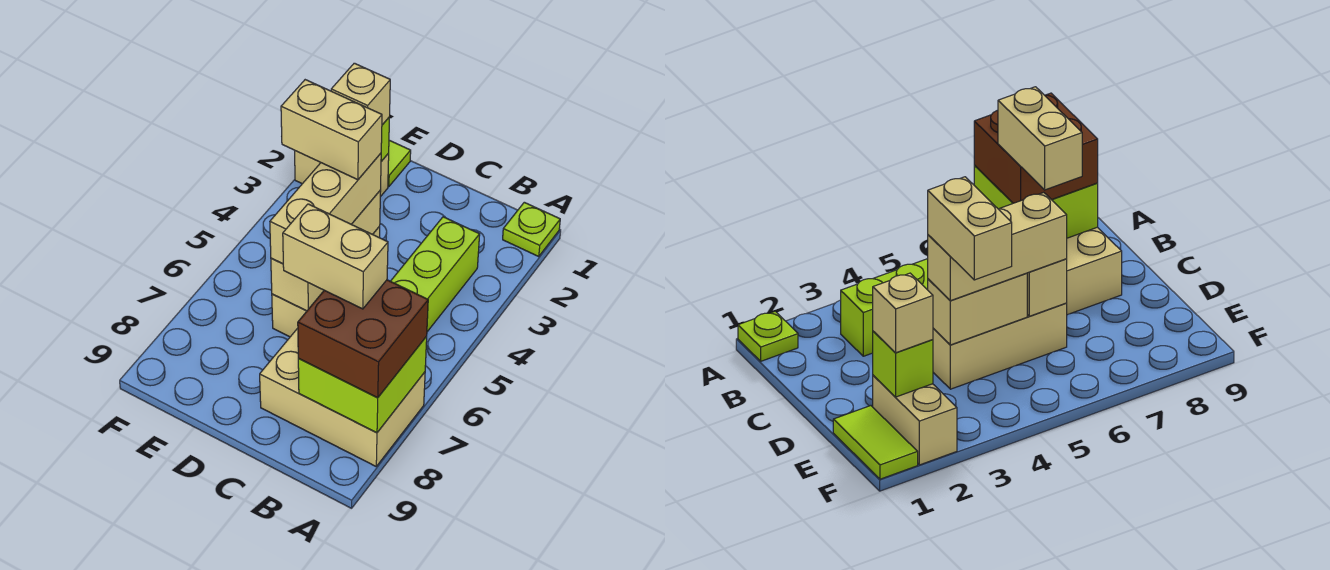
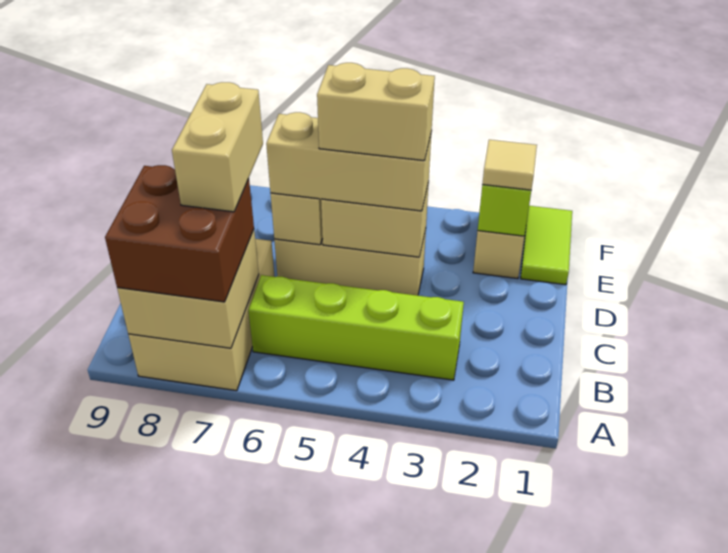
lime 1x1 plate [503,202,560,256] -> none
lime 2x2 brick [298,337,427,433] -> tan 2x2 brick [117,230,259,348]
tan 1x2 brick [281,80,382,180] -> tan 1x2 brick turned to [317,63,435,161]
tan 1x1 brick [331,63,390,125] -> tan 1x1 tile [482,140,537,190]

